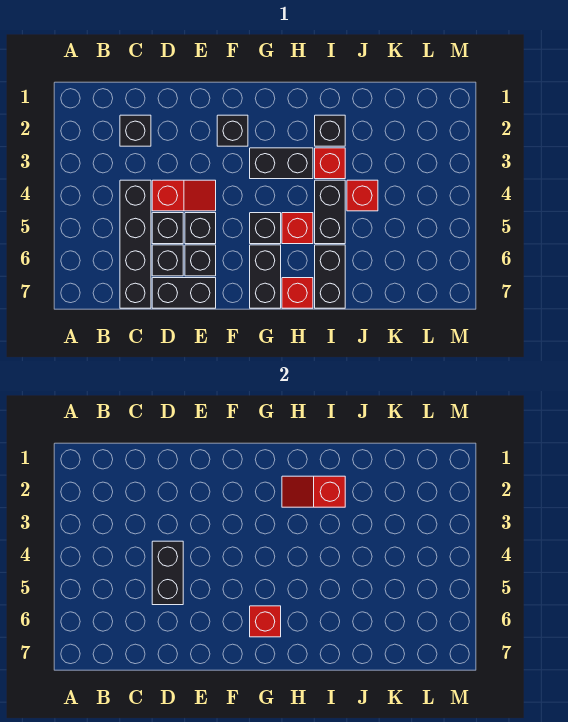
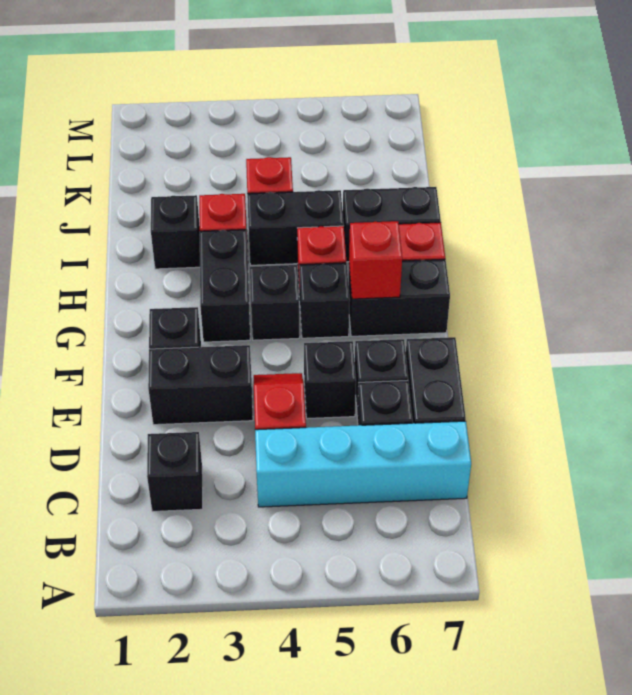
black 1x4 brick [120,180,151,308] -> cyan 1x4 brick [255,421,471,507]
black 1x2 brick [152,541,183,605] -> black 1x2 brick moved to [148,345,253,425]
black 1x1 brick [152,213,183,244] -> black 1x1 brick moved to [250,265,300,340]
red 1x2 slope [282,476,345,507] -> none

